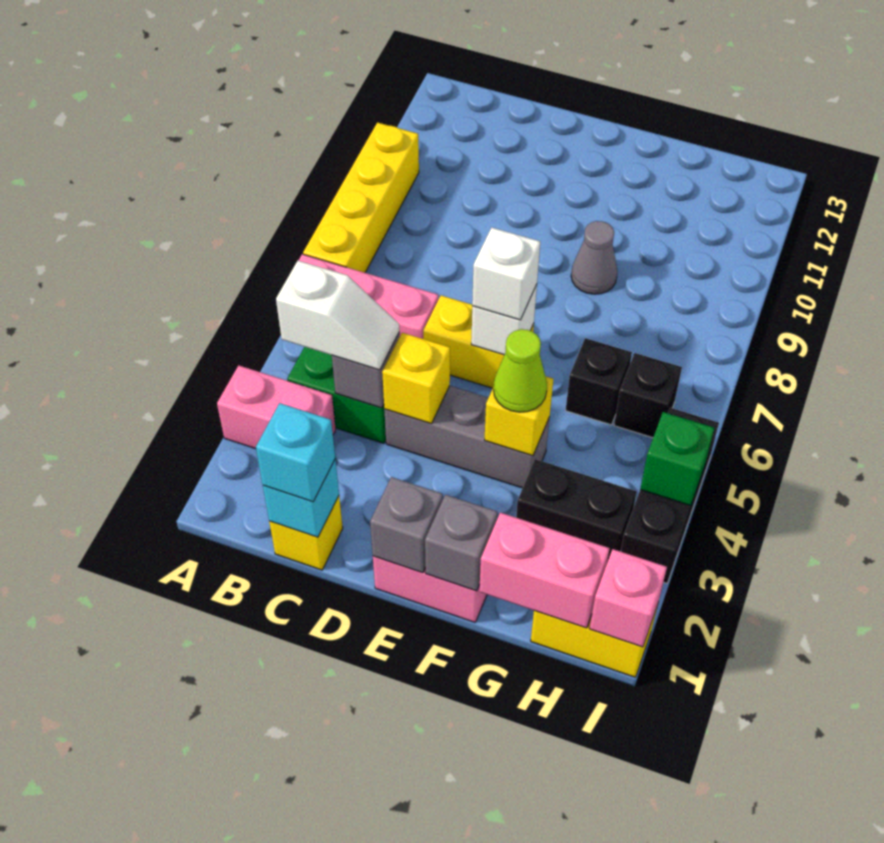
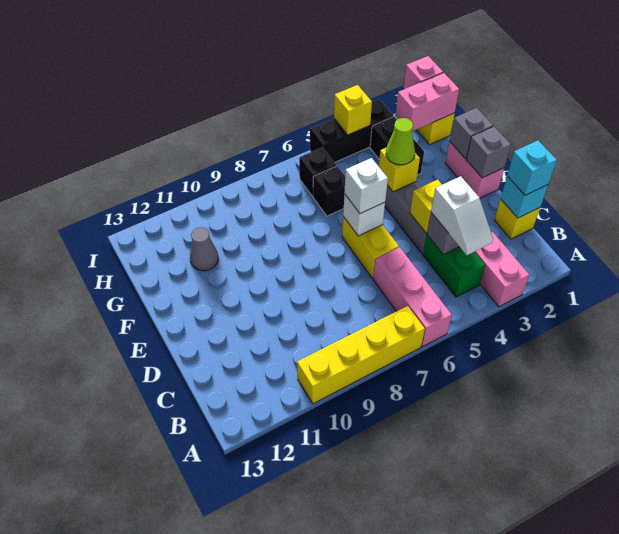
white 1x2 slope [276,261,399,370] -> white 1x2 slope turned to [431,176,493,255]
grey 1x1 cone [571,221,617,294] -> grey 1x1 cone moved to [190,227,218,271]
pink 1x2 brick [479,513,610,628] -> pink 1x2 brick turned to [395,73,459,131]
green 1x1 brick [640,412,714,506] -> yellow 1x1 brick [334,85,372,135]

